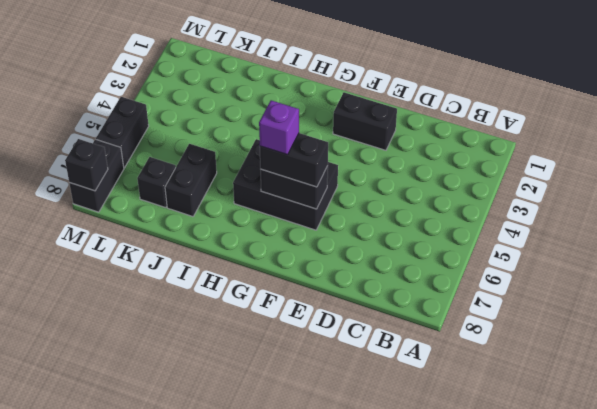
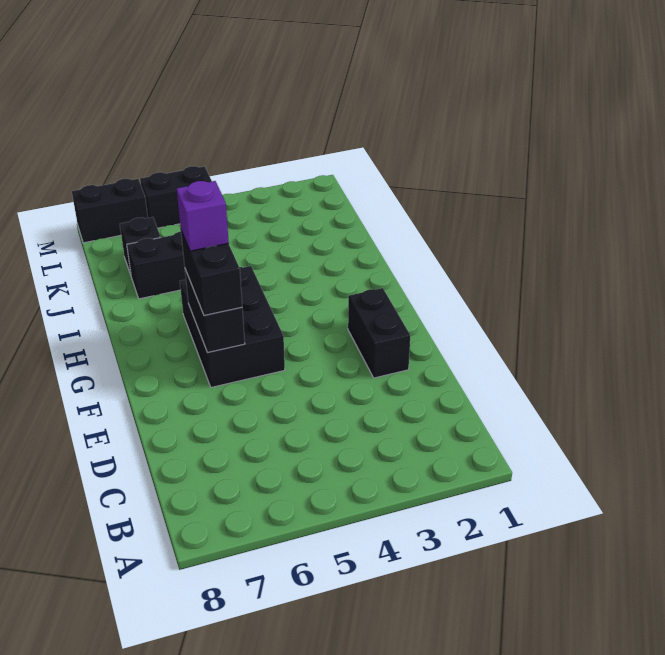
black 1x1 brick [65,139,108,191] -> none

